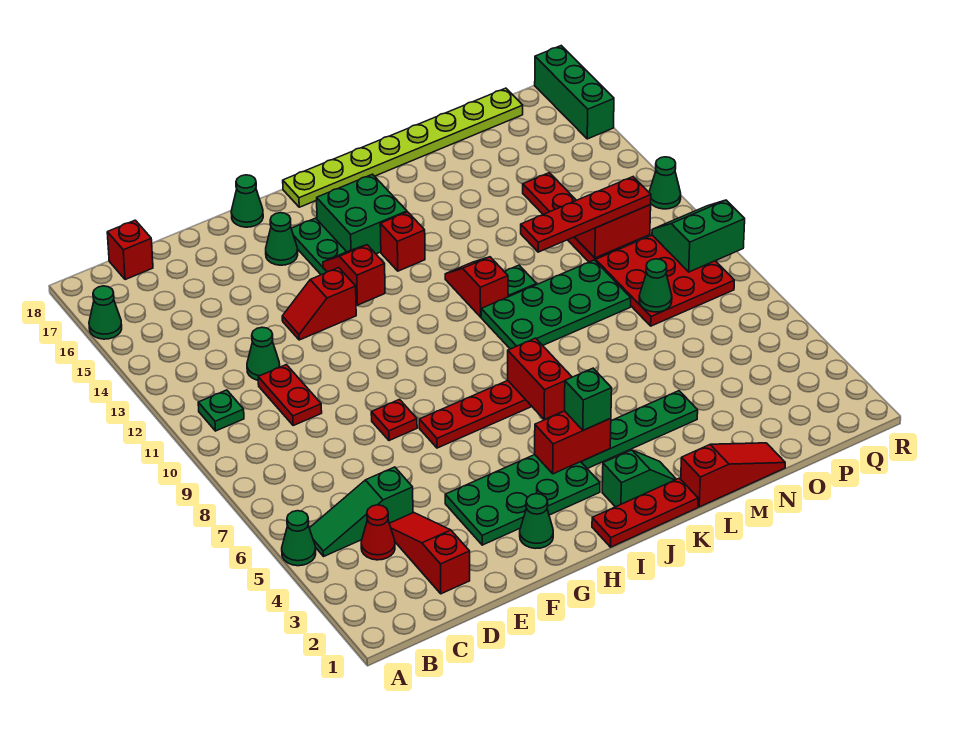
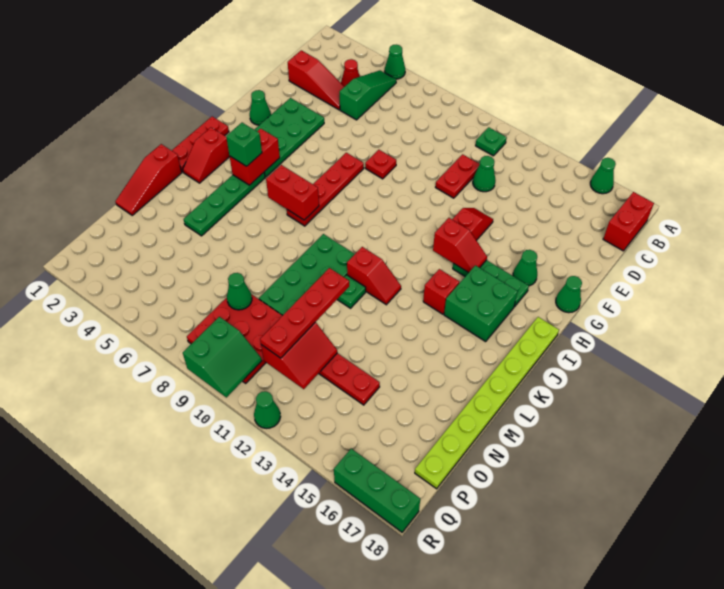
red 1x1 brick [107,220,153,280] -> red 1x2 brick [603,192,654,251]
red 1x2 plate [258,365,322,425] -> red 1x2 plate turned to [435,154,480,198]
green 1x2 slope [602,450,676,507] -> red 1x2 slope [183,127,230,183]

